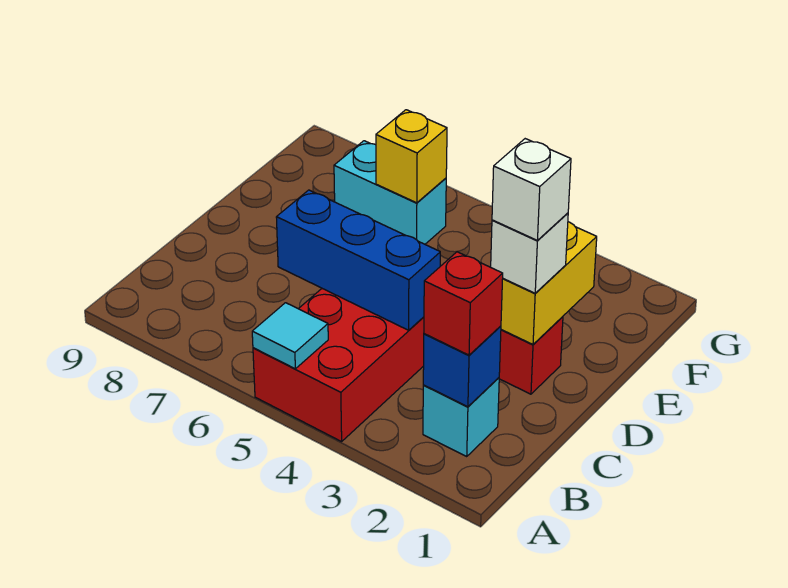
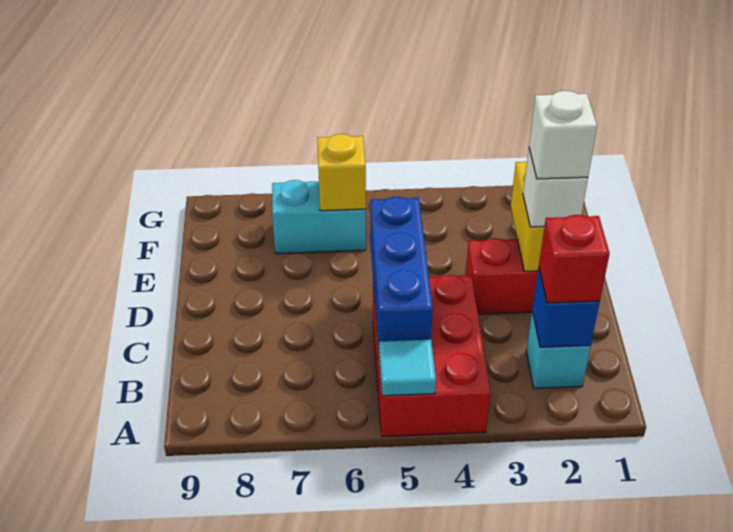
blue 1x3 brick [276,190,440,330] -> blue 1x3 brick turned to [370,197,433,349]

